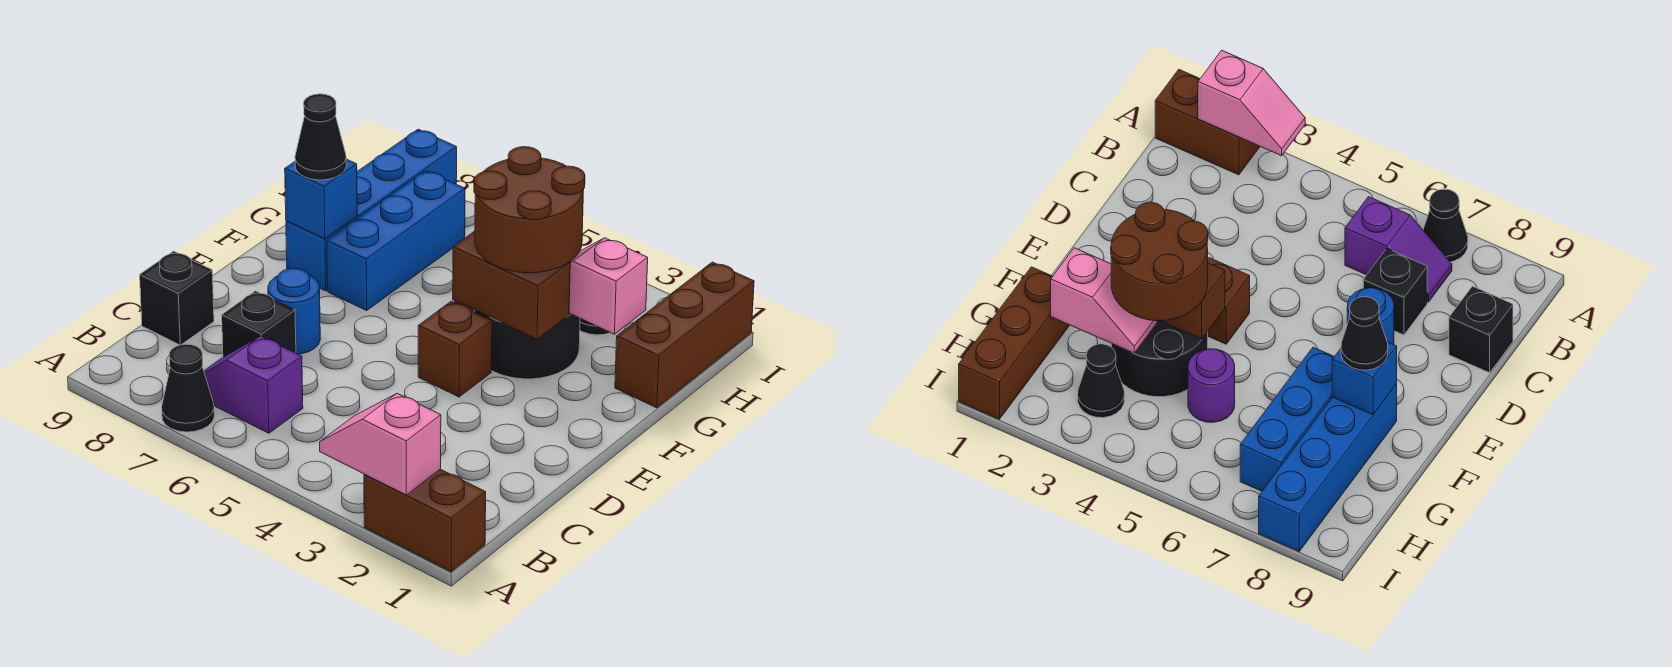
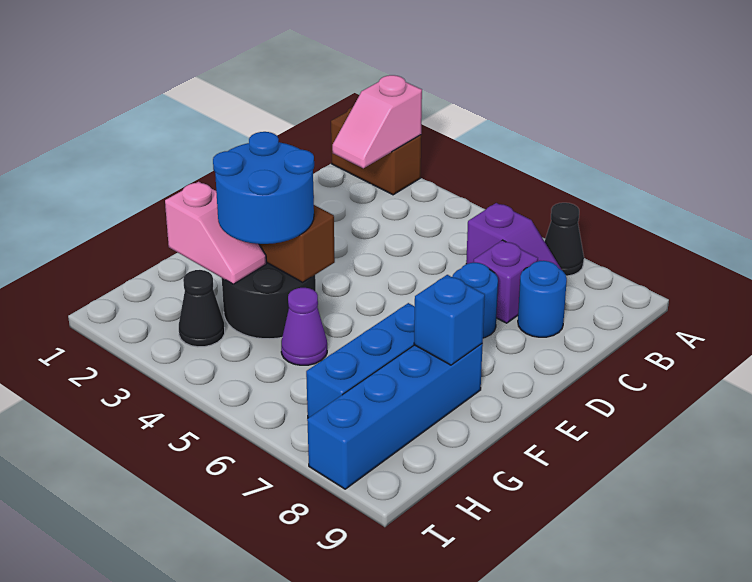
pink 1x2 slope [320,394,441,495] -> pink 1x2 slope turned to [332,75,422,168]
black 1x1 brick [222,291,296,357] -> purple 1x1 brick [473,240,538,323]
none -> blue 1x1 round brick [518,261,567,337]
black 1x1 brick [140,251,214,345] -> none
brown 1x1 brick [418,301,492,397] -> none
brown 2x2 round brick [474,147,585,273] -> blue 2x2 round brick [213,132,314,244]
black 1x1 cone [295,94,346,180] -> none
brown 1x3 brick [615,262,754,408] -> none
purple 1x1 round brick [1188,349,1235,422] -> purple 1x1 cone [281,288,327,365]

